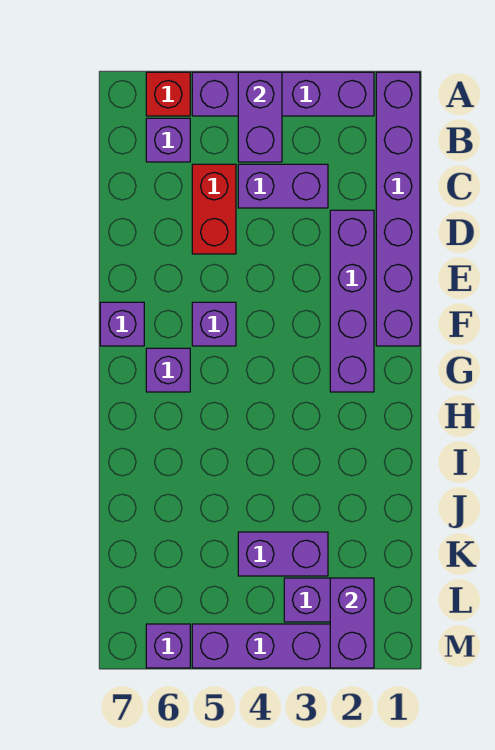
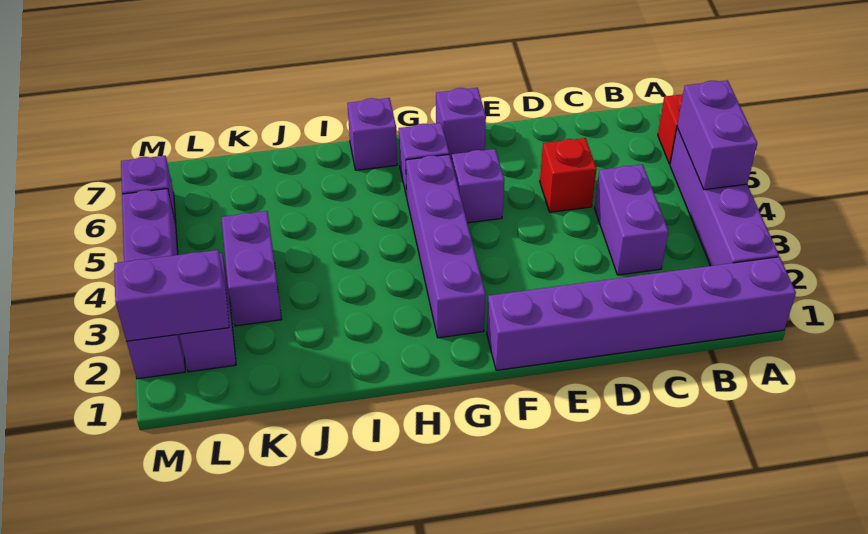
purple 1x2 brick [238,72,282,162] -> purple 1x2 brick turned to [677,80,757,190]
purple 1x1 brick [146,118,190,162] -> purple 1x1 brick moved to [347,98,397,170]
red 1x2 brick [192,164,236,254] -> red 1x1 brick [540,138,597,212]
purple 1x4 brick [330,210,374,392] -> purple 1x4 brick turned to [406,154,485,338]

